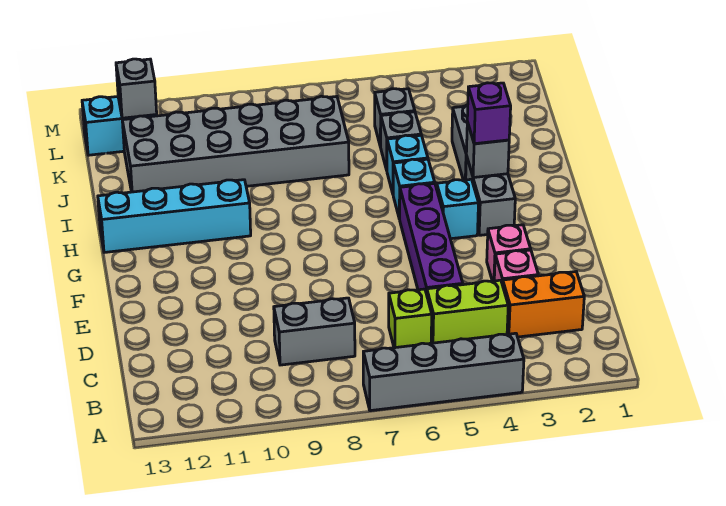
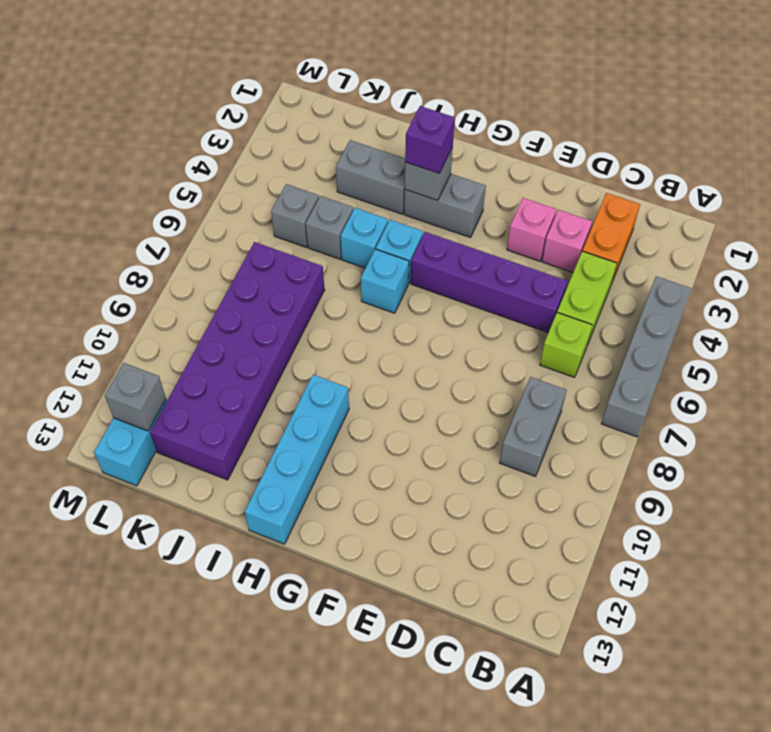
cyan 1x1 brick [437,179,478,239] -> cyan 1x1 brick moved to [361,249,409,313]
grey 2x6 brick [122,96,349,192] -> purple 2x6 brick [150,242,325,480]

